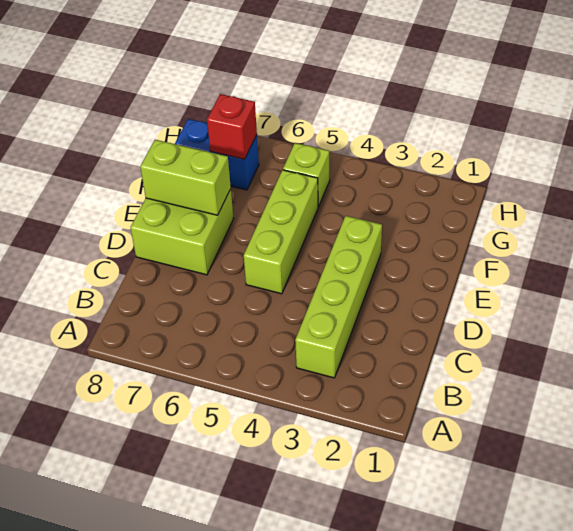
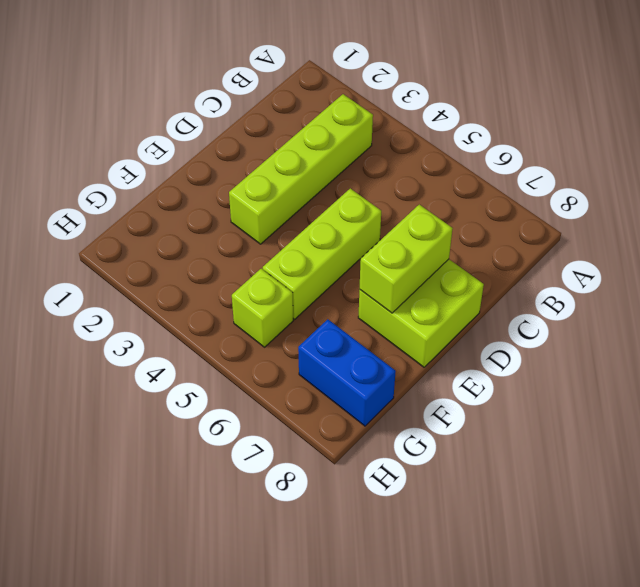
lime 1x2 brick [140,140,231,215] -> lime 1x2 brick turned to [360,205,453,313]
red 1x1 brick [207,94,257,159] -> none

